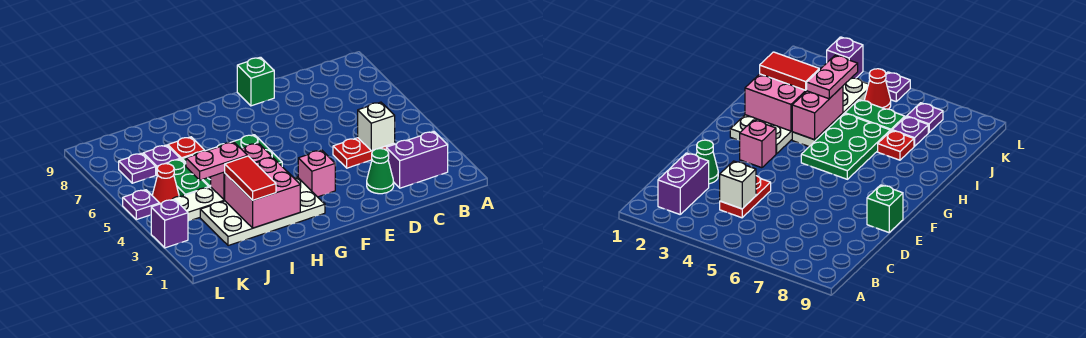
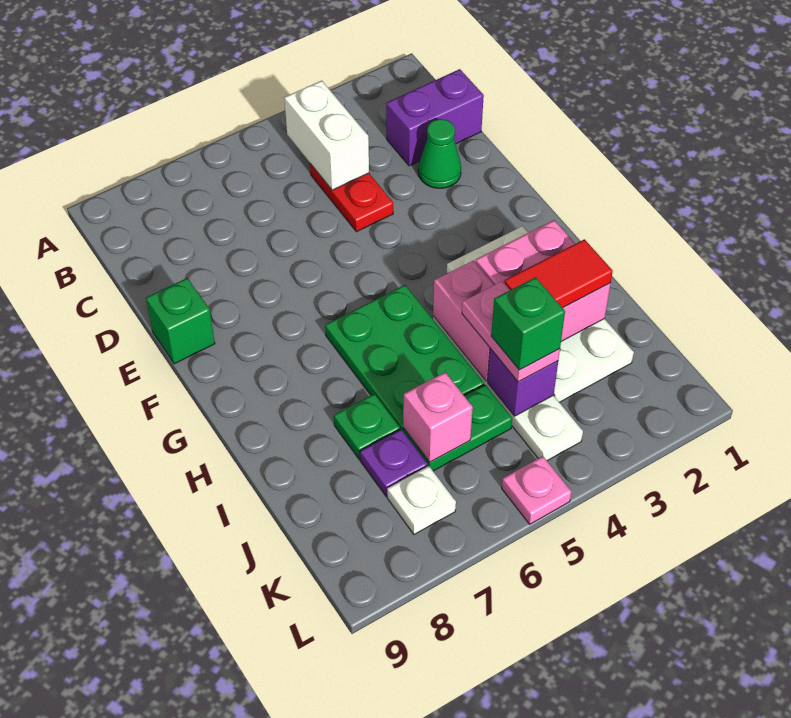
purple 1x2 brick [386,132,448,188] -> purple 1x2 brick turned to [386,69,484,166]
white 1x1 brick [358,102,395,151] -> white 1x2 brick [284,81,369,190]
pink 1x1 brick [298,150,335,197] -> pink 1x1 brick moved to [403,372,473,462]
red 1x1 plate [168,137,205,160] -> green 1x1 plate [334,394,400,459]
none -> green 1x1 brick [491,277,565,370]
red 1x1 cone [152,164,179,204] -> none
purple 1x1 plate [119,153,156,183] -> white 1x1 plate [387,466,456,534]
purple 1x1 brick [151,199,188,248] -> purple 1x1 brick moved to [487,349,558,416]
purple 1x1 plate [123,190,160,220] -> pink 1x1 plate [502,456,571,524]

